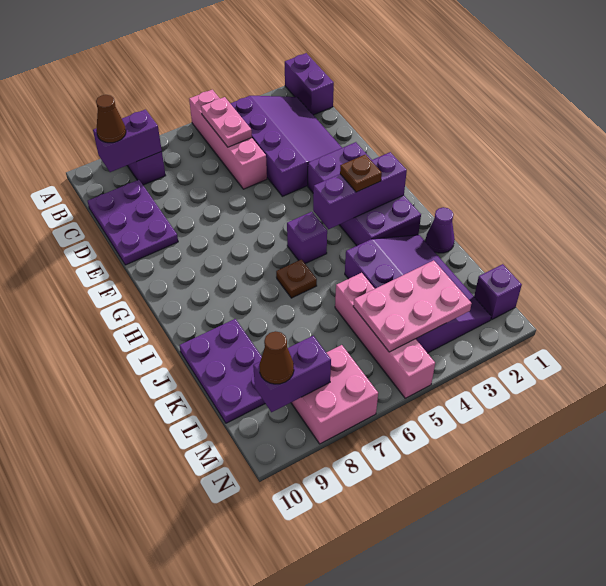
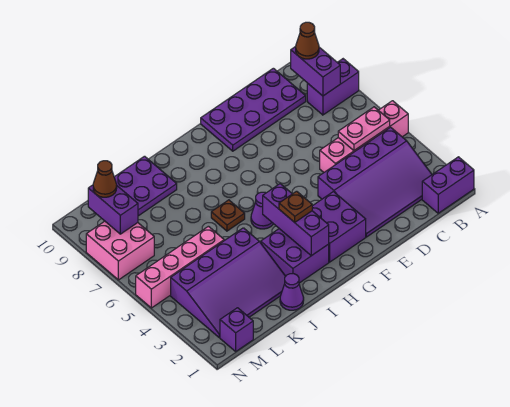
purple 2x3 plate [88,180,178,265] -> purple 2x4 plate [201,68,306,151]
purple 1x1 brick [287,212,327,264] -> purple 1x1 cone [251,192,273,229]
pink 2x3 plate [353,260,472,352] -> none

